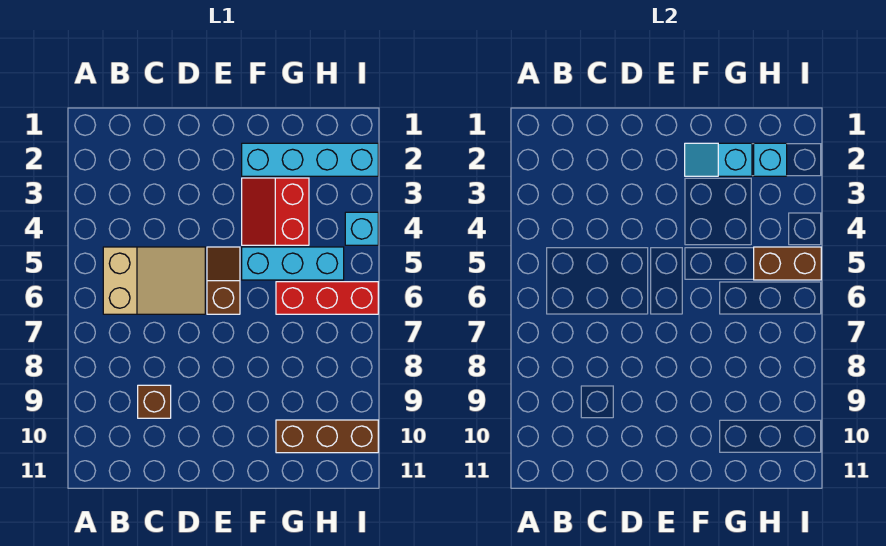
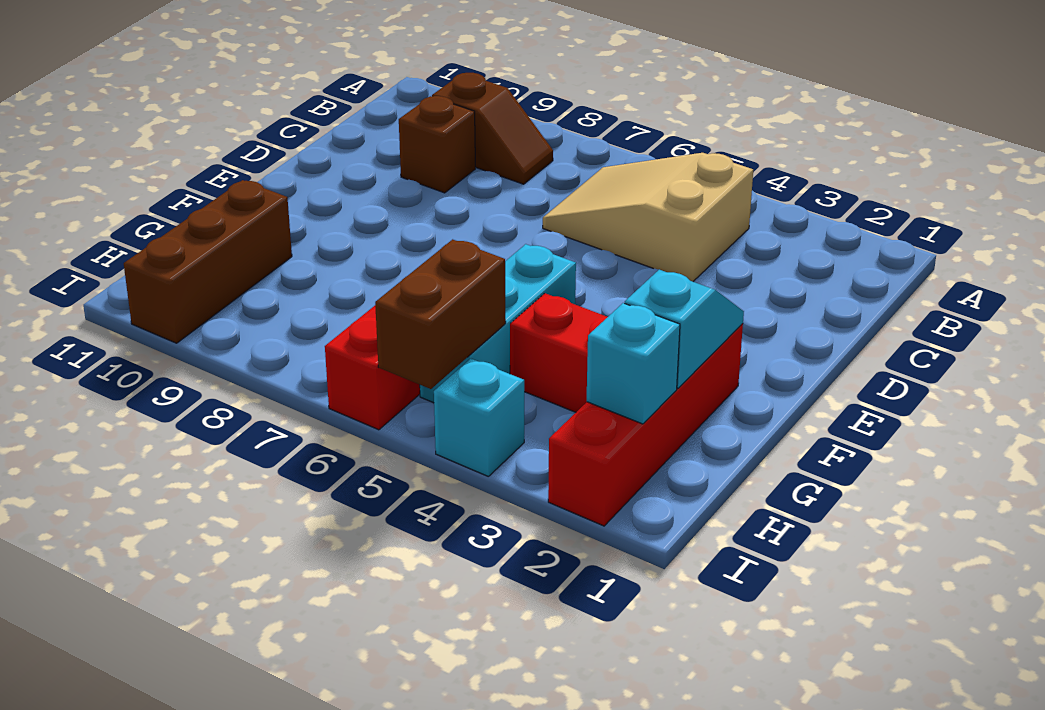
tan 2x3 slope [103,247,205,314] -> tan 2x3 slope turned to [543,153,753,281]
brown 1x2 slope [207,247,240,314] -> brown 1x2 slope moved to [432,73,553,184]
cyan 1x4 brick [242,143,378,176] -> red 1x4 brick [548,324,743,526]

